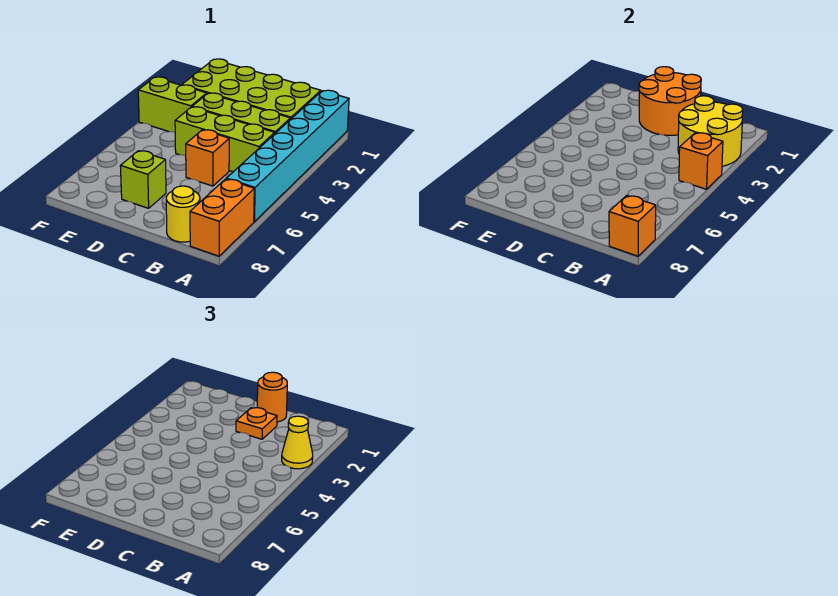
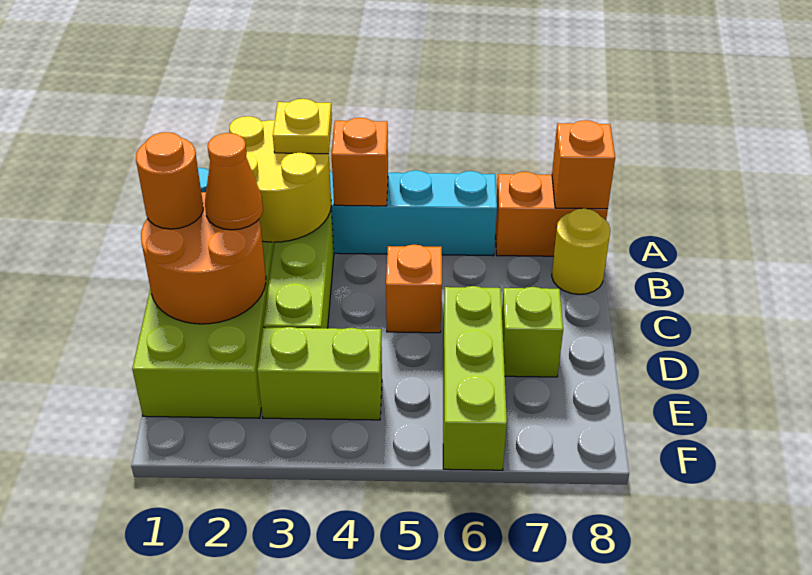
yellow 1x1 cone [282,416,313,469] -> yellow 1x1 plate [273,99,332,154]
lime 1x3 brick [175,107,275,172] -> lime 1x3 brick moved to [443,286,507,470]
orange 1x1 plate [236,408,277,439] -> orange 1x1 cone [205,133,263,230]
lime 1x2 brick [138,77,207,132] -> lime 1x2 brick turned to [257,327,382,420]

